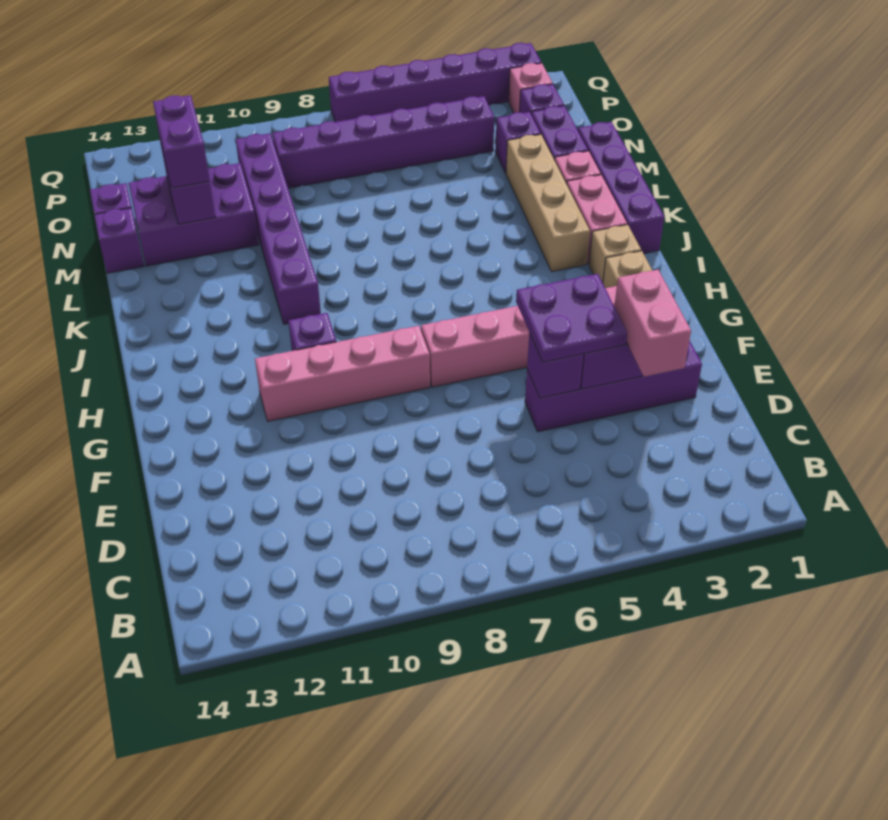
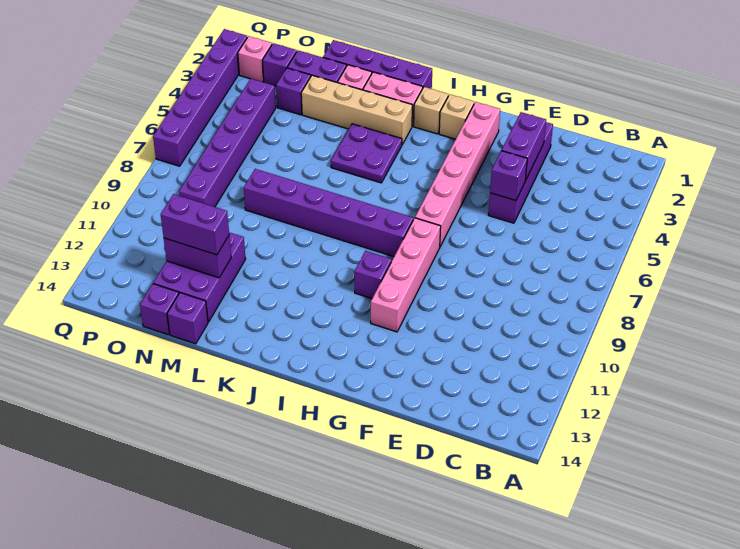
pink 1x2 brick [614,270,691,377] -> none
purple 2x2 plate [516,274,627,362] -> purple 2x2 plate moved to [331,124,402,183]
purple 1x6 brick [236,133,321,324] -> purple 1x6 brick moved to [244,169,413,257]

